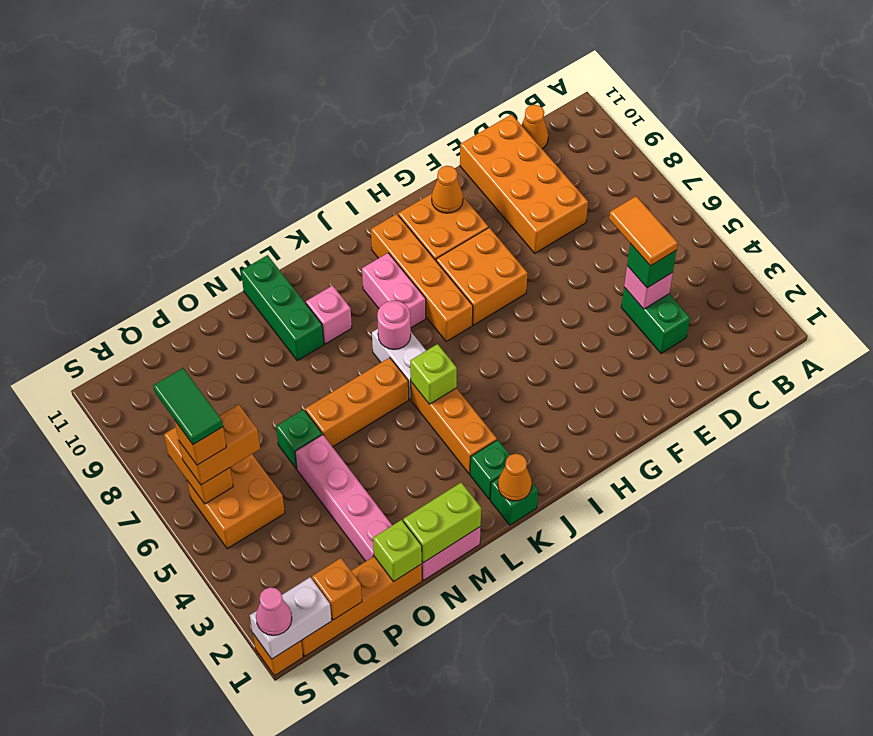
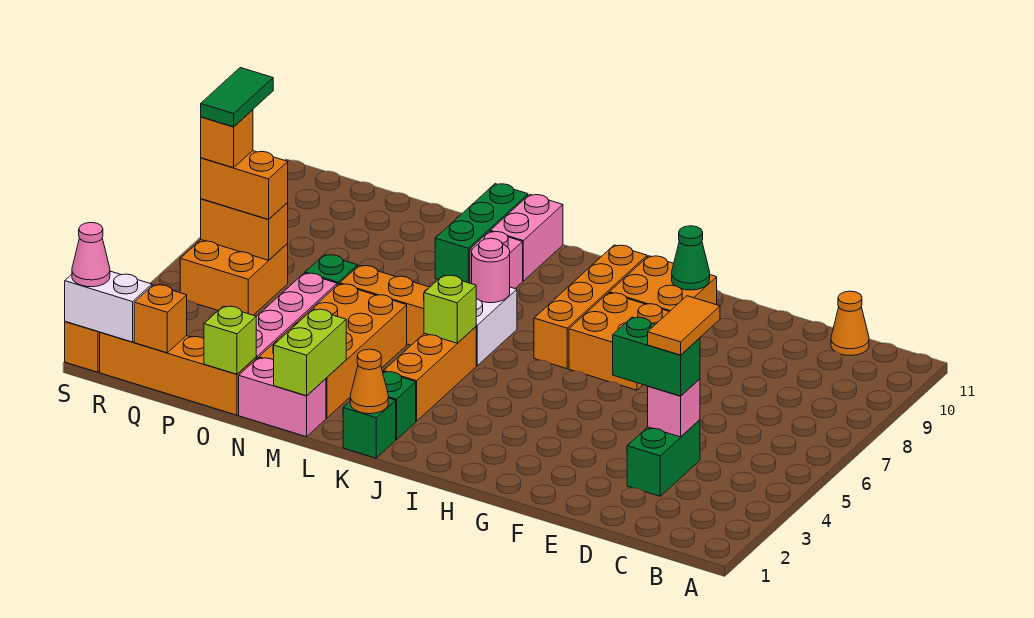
green 1x1 brick [627,244,677,288] -> green 1x2 brick [613,317,700,396]
orange 2x4 brick [460,114,588,253] -> orange 2x4 brick moved to [259,284,407,418]
orange 1x1 cone [432,166,463,213] -> green 1x1 cone [672,226,710,290]
pink 1x2 brick [362,253,426,328] -> pink 1x2 brick moved to [490,194,563,281]
lime 1x2 brick [403,483,481,563] -> lime 1x2 brick turned to [274,309,346,396]
orange 1x2 brick [164,427,233,504] -> orange 1x2 brick turned to [201,199,288,260]

